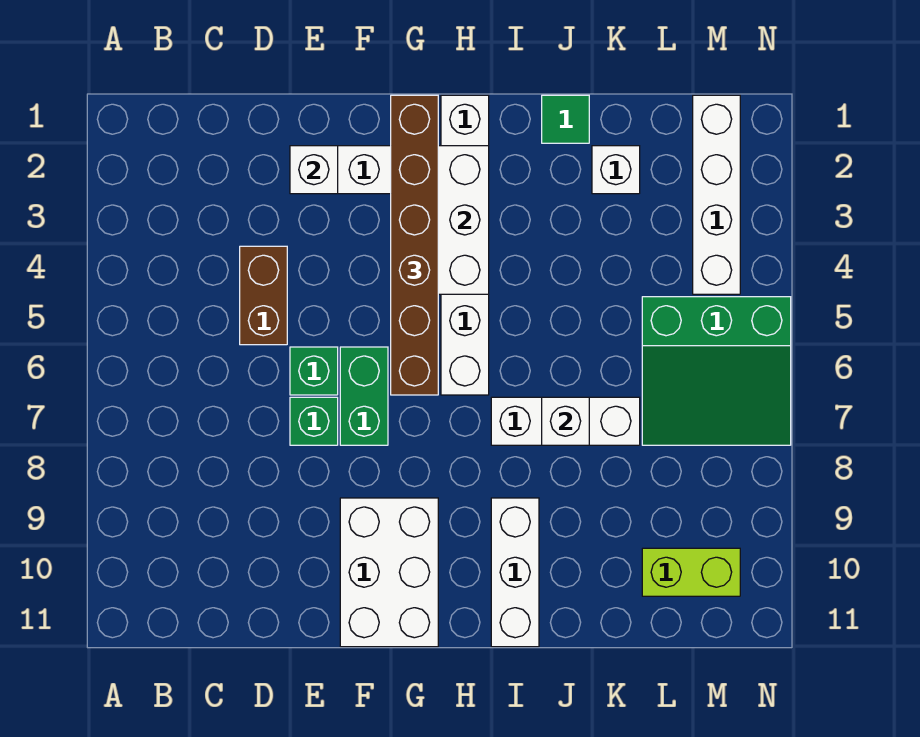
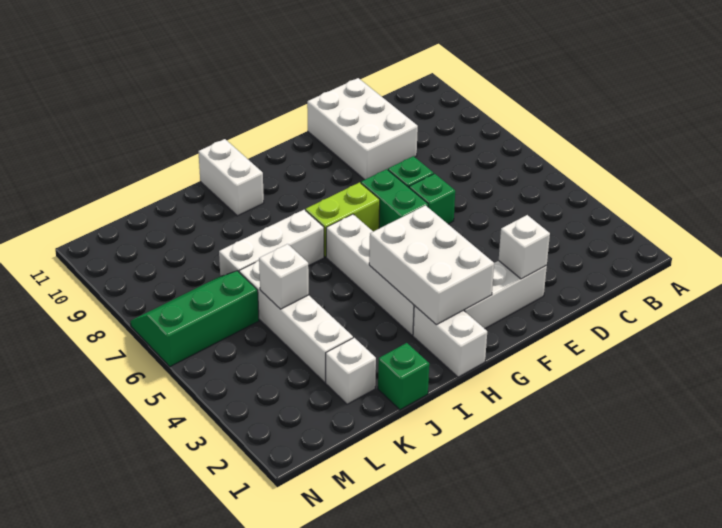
brown 1x2 brick [240,246,287,345] -> none
white 2x3 brick [340,498,438,647] -> white 2x3 brick moved to [307,78,418,180]
brown 1x6 brick [391,95,438,395] -> none
white 1x3 brick [491,498,539,647] -> white 1x2 brick [198,139,264,216]
green 1x1 tile [542,95,589,143] -> green 1x1 brick [378,343,429,410]
white 1x1 brick [542,397,589,445] -> white 1x1 brick moved to [259,244,309,309]
green 3x3 slope [642,297,791,445] -> green 2x3 slope [130,271,259,367]
lime 1x2 brick [642,548,740,596] -> lime 1x2 brick moved to [306,182,380,257]
white 1x4 brick [693,95,740,294] -> white 1x4 brick moved to [239,261,353,382]

